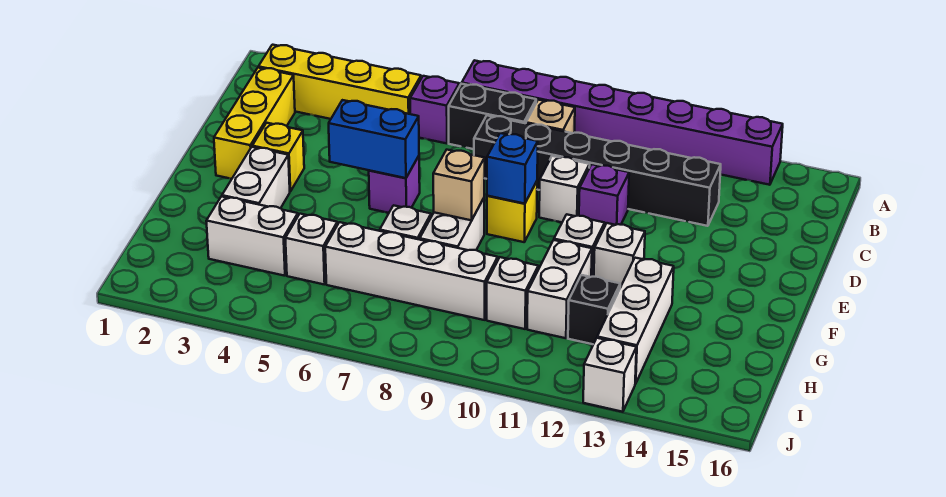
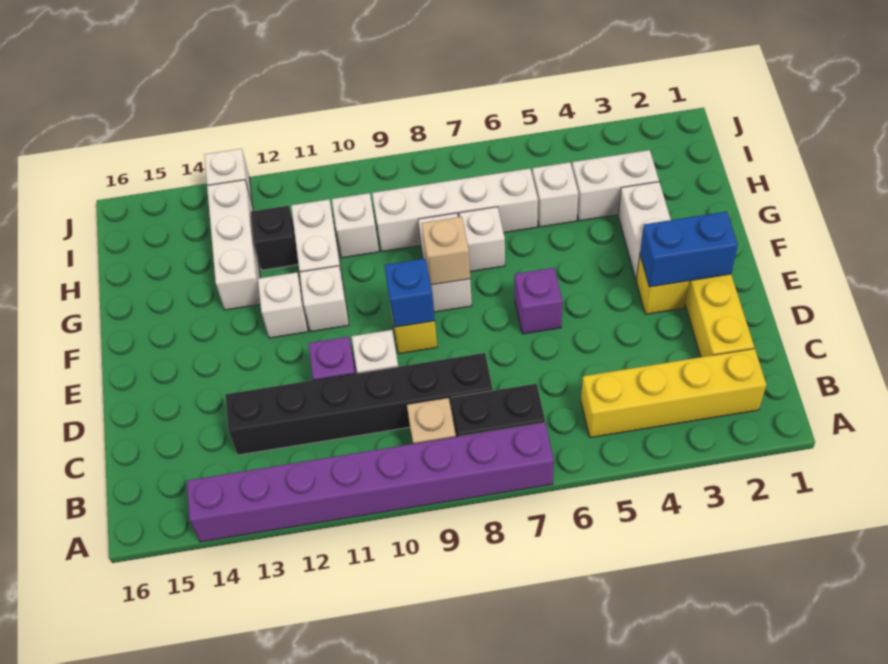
purple 1x1 brick [410,76,459,143] -> none
blue 1x2 brick [329,100,419,178] -> blue 1x2 brick moved to [640,211,738,287]

